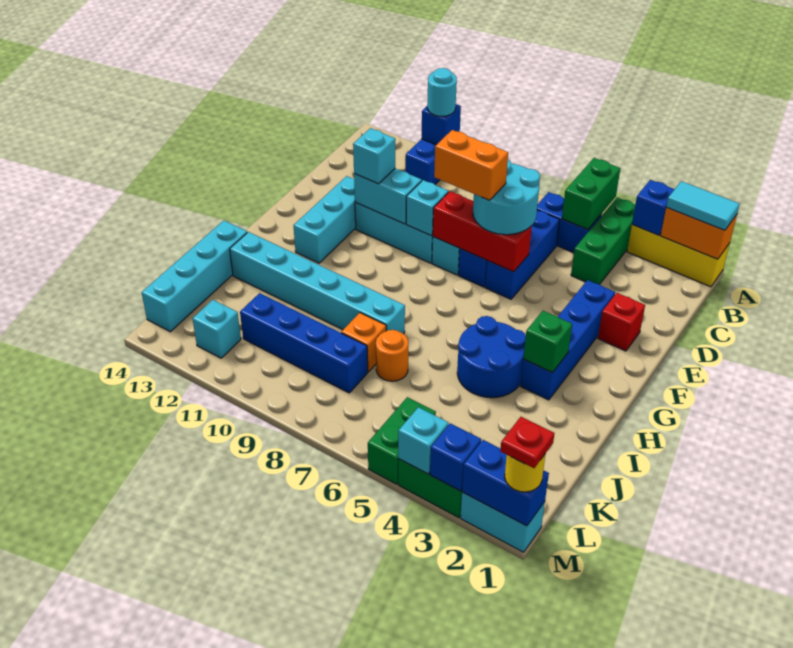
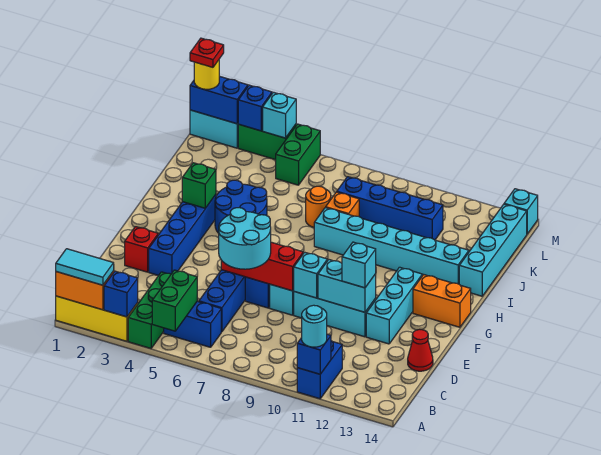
none -> red 1x1 cone [408,329,433,371]
orange 1x2 brick [434,130,508,200] -> orange 1x2 brick moved to [413,275,471,327]
cyan 1x1 brick [192,300,241,358] -> cyan 1x1 brick moved to [504,189,538,234]

